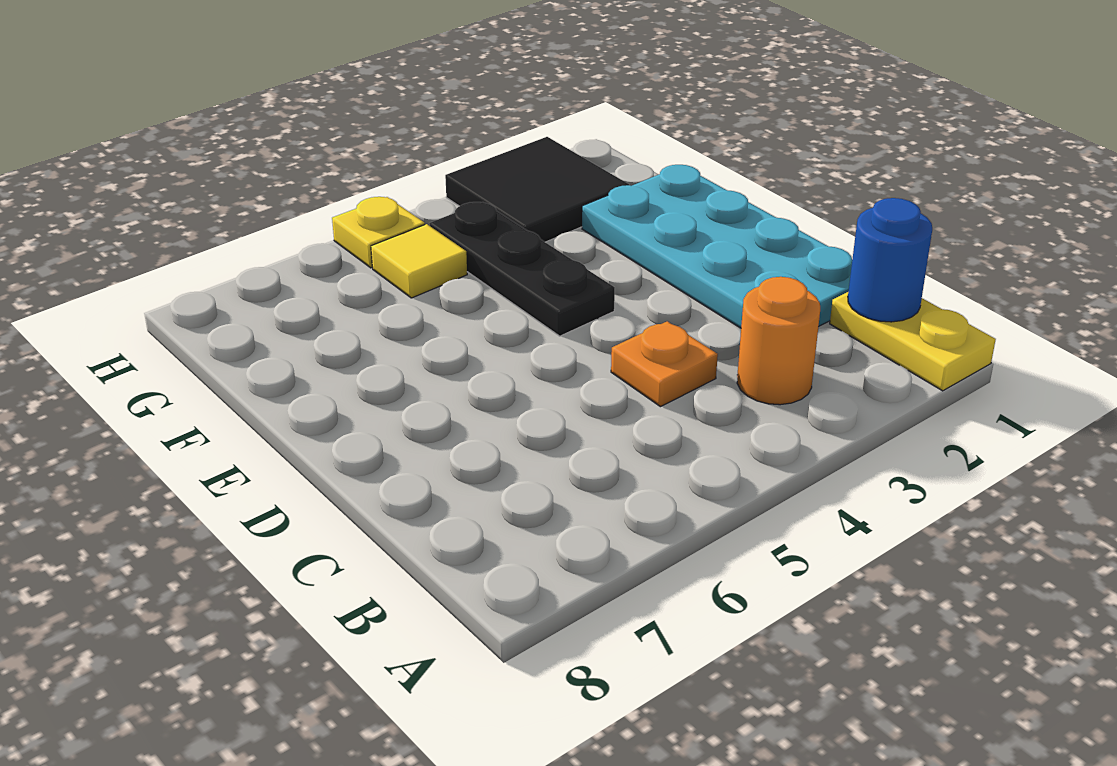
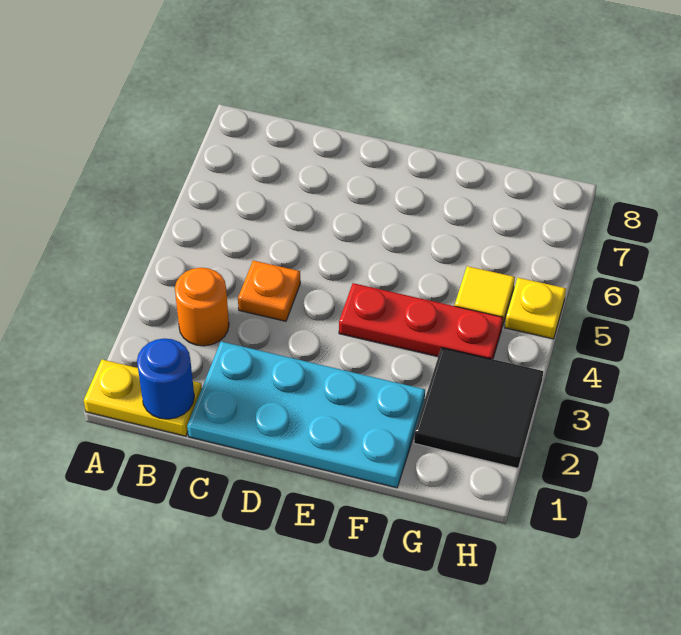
black 1x3 plate [429,202,615,336] -> red 1x3 plate [339,283,503,359]

